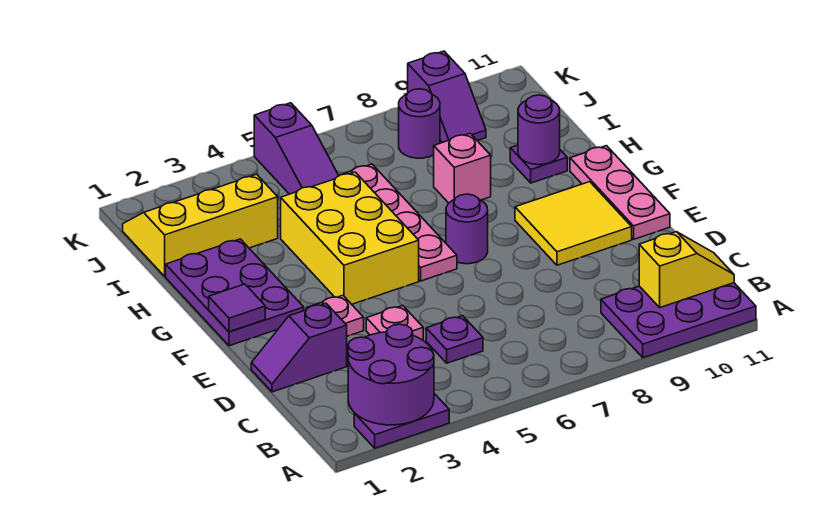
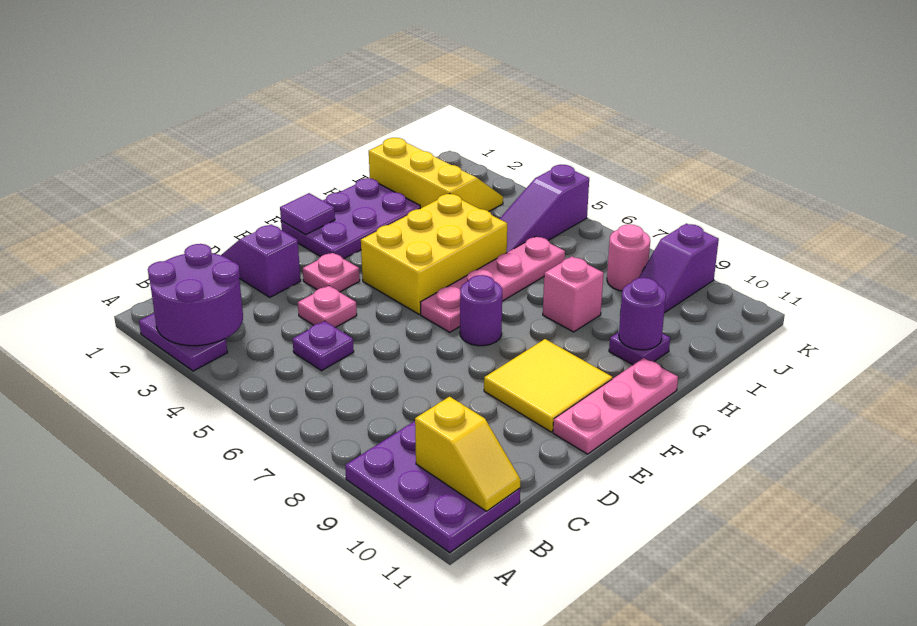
purple 1x1 round brick [399,89,440,158] -> pink 1x1 round brick [607,224,650,291]

